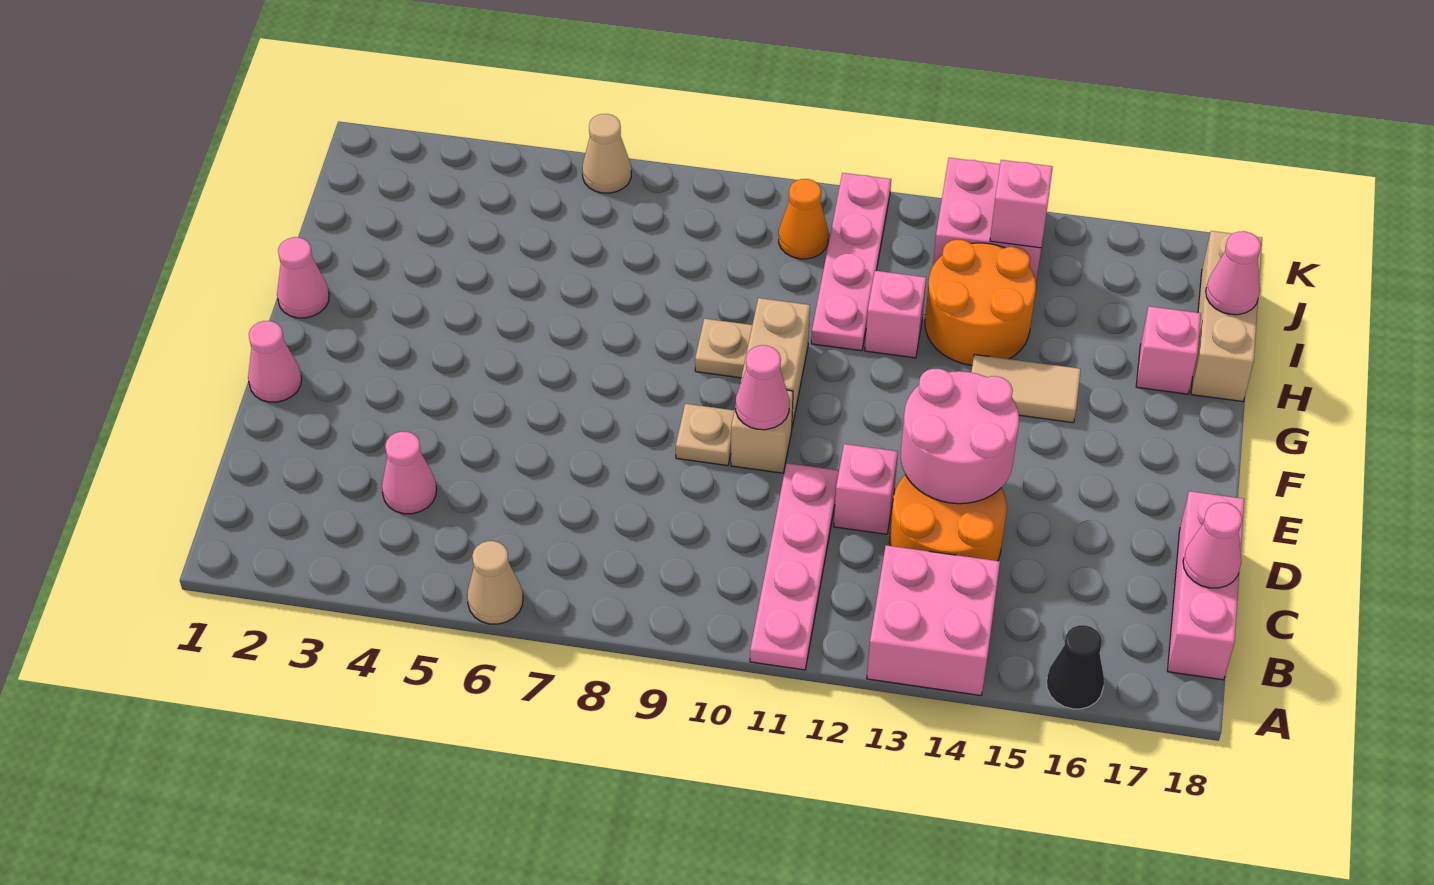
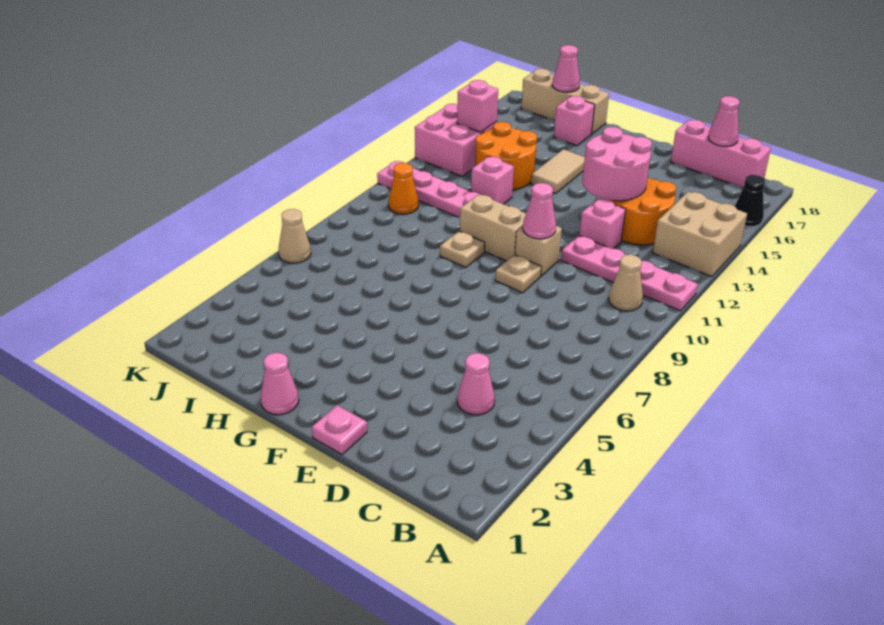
tan 1x1 cone [467,541,523,624] -> tan 1x1 cone moved to [609,255,643,311]
pink 2x2 brick [867,545,1000,696] -> tan 2x2 brick [653,192,747,277]
pink 1x1 cone [248,321,302,402] -> pink 1x1 plate [312,405,367,454]

